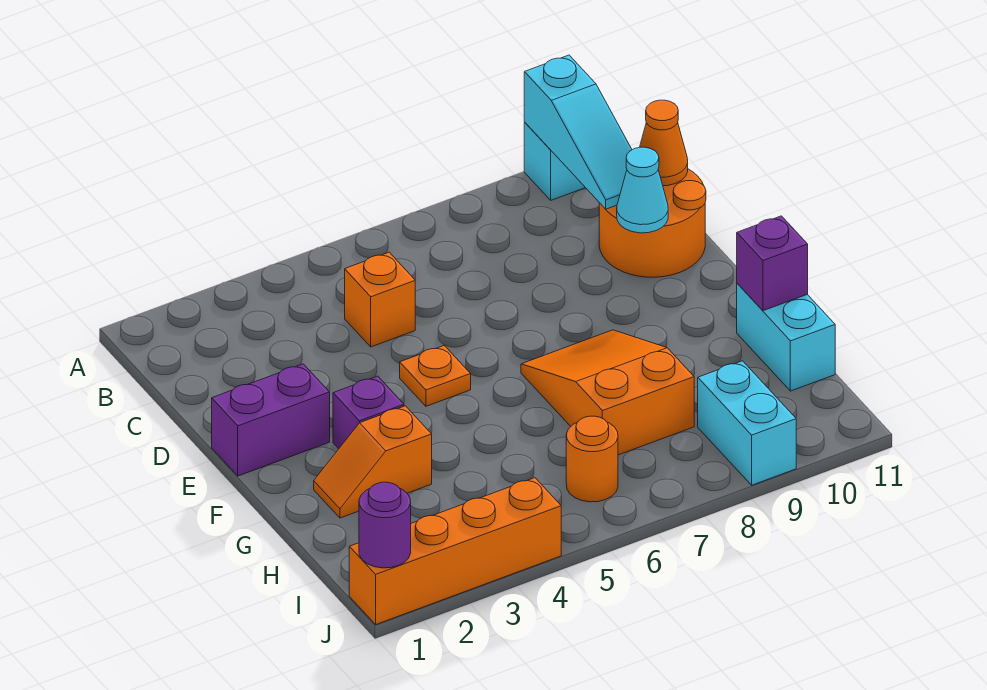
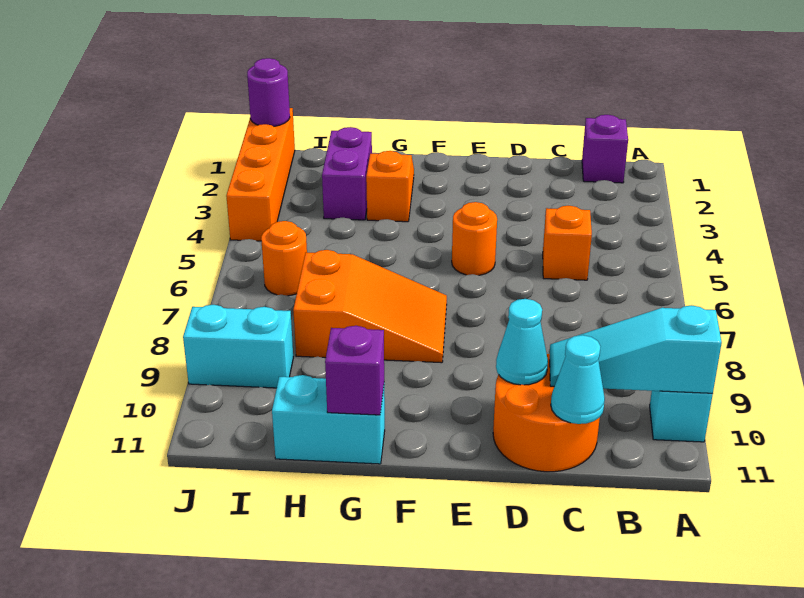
orange 1x1 cone [640,100,688,186] -> cyan 1x1 cone [551,335,605,424]
purple 1x2 brick [212,364,330,476] -> purple 1x2 brick moved to [322,127,372,220]
orange 1x1 plate [400,346,471,406] -> orange 1x1 round brick [452,202,497,275]
purple 1x1 brick [333,376,404,449] -> purple 1x1 brick moved to [582,115,628,183]

